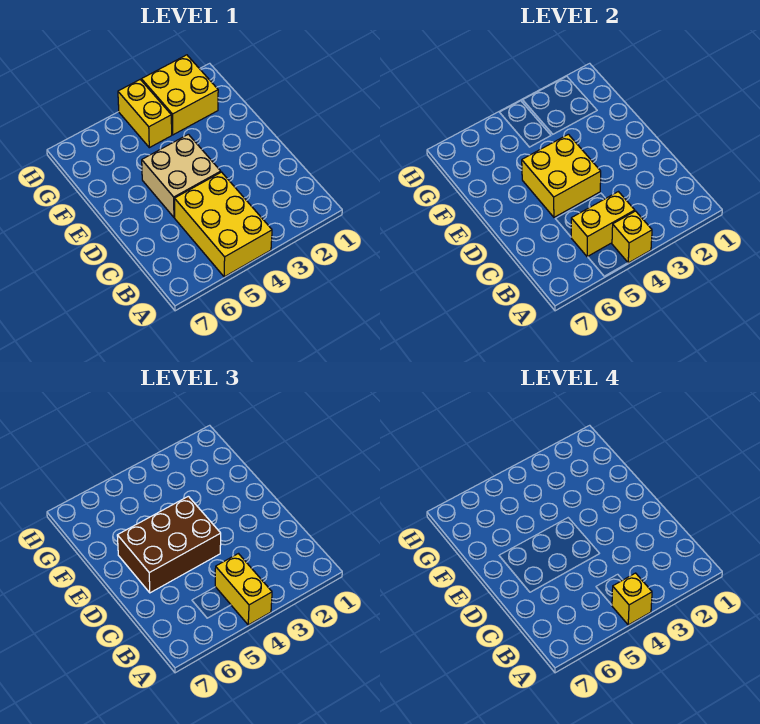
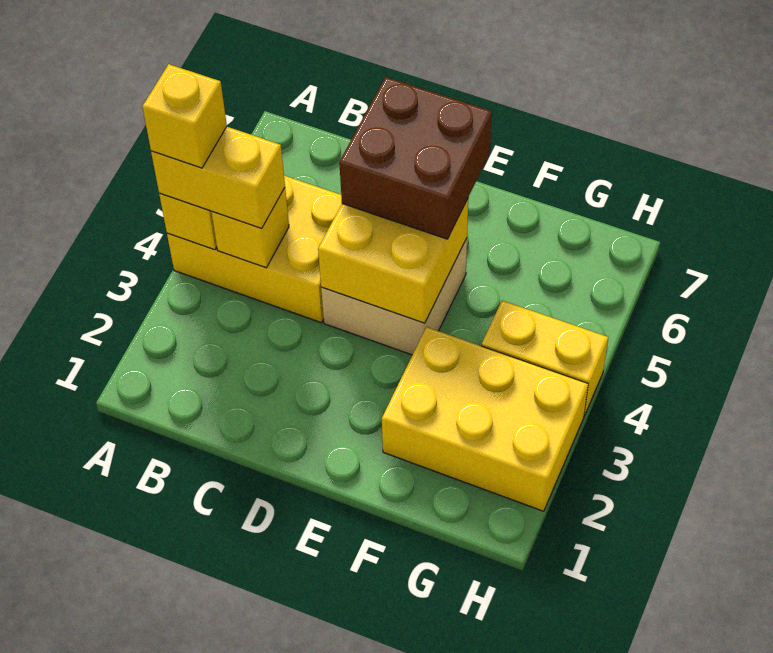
yellow 1x2 brick [571,192,635,257] -> yellow 1x1 brick [212,188,289,268]
brown 2x3 brick [117,496,221,593] -> brown 2x2 brick [339,77,492,239]
yellow 2x2 brick [141,55,218,135] -> yellow 2x3 brick [382,327,588,511]

